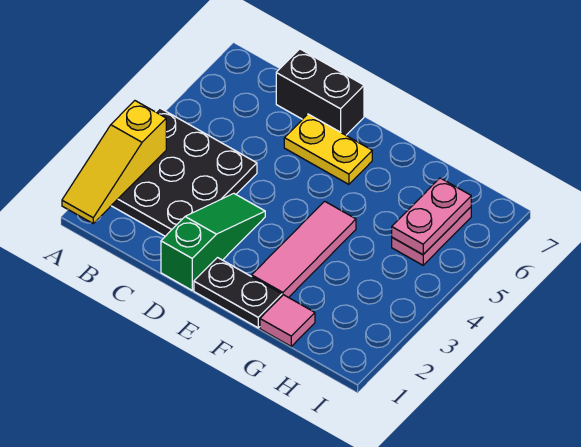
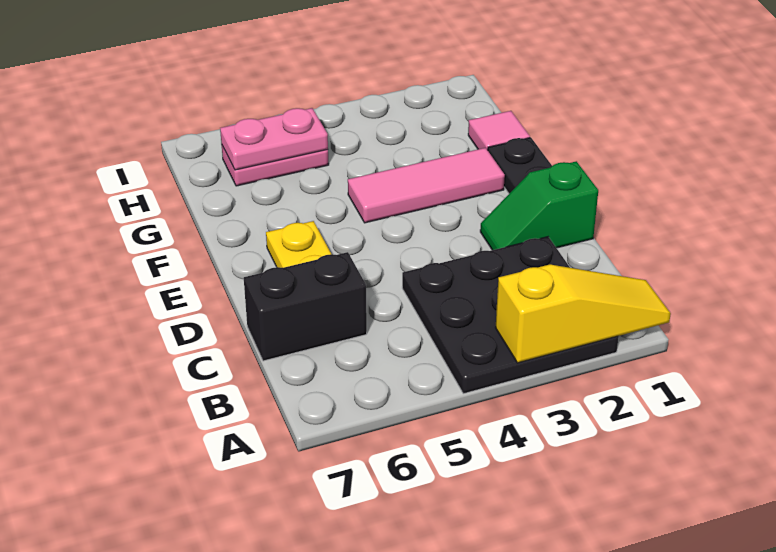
black 1x2 brick [276,49,364,135] -> black 1x2 brick turned to [244,252,367,361]
green 1x3 slope [161,193,265,290] -> green 1x2 slope [480,161,598,250]

